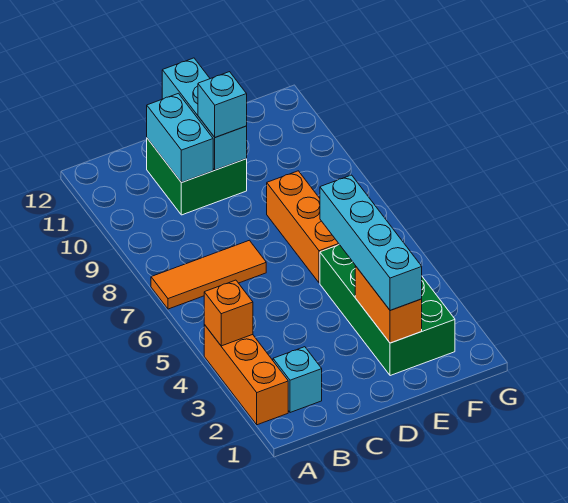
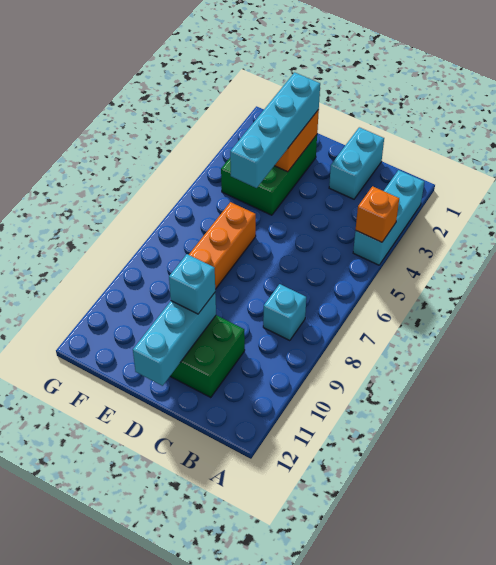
orange 1x3 brick [204,325,288,425] -> cyan 1x3 brick [353,170,424,265]
orange 1x3 tile [151,240,266,309] -> none
cyan 1x1 brick [273,347,322,413] -> cyan 1x1 brick moved to [263,284,306,341]
cyan 1x2 brick [147,93,213,183] -> cyan 1x2 brick moved to [329,127,384,199]
green 2x4 brick [320,245,455,376] -> green 2x3 brick [221,135,317,215]

